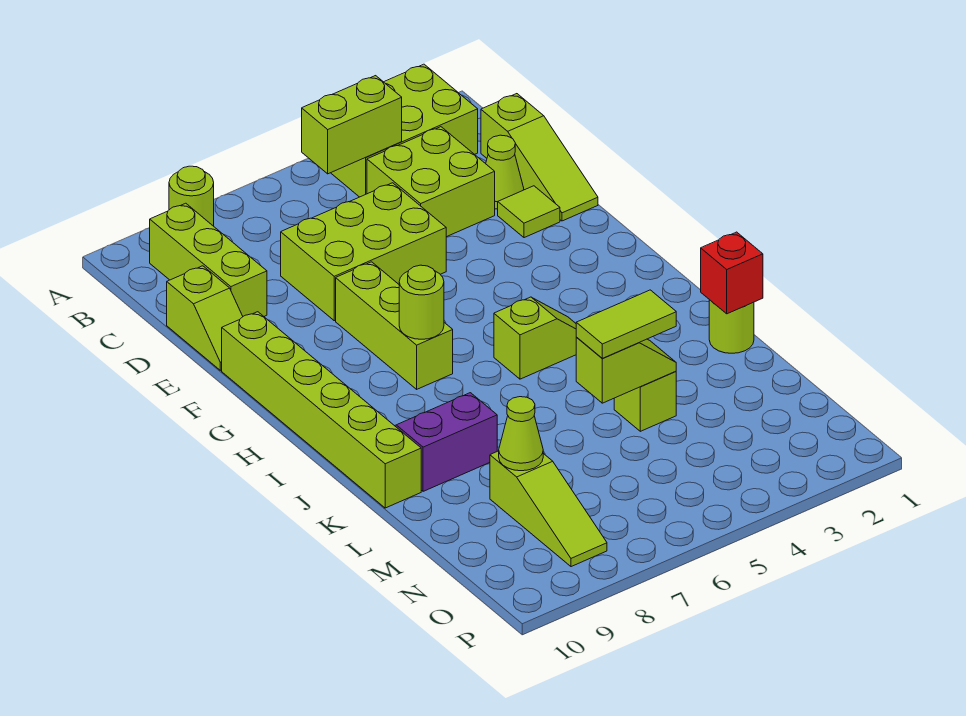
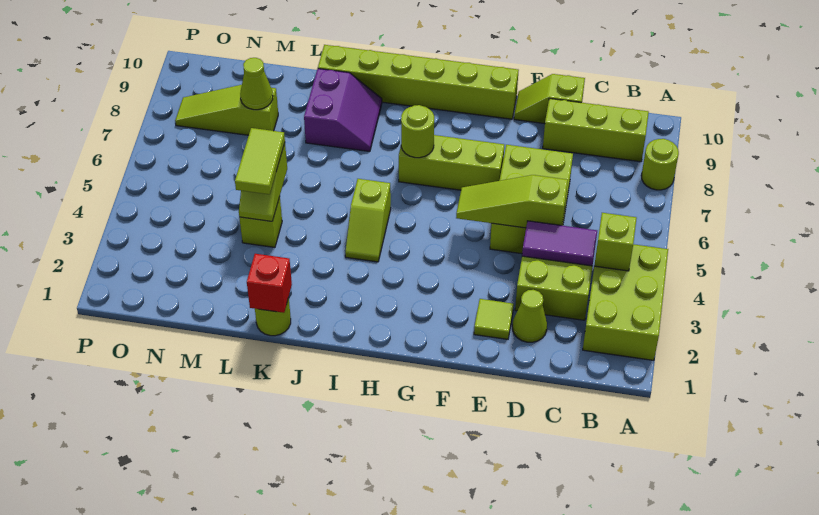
lime 1x2 brick [302,76,402,174] -> lime 1x1 brick [594,213,637,271]
lime 1x3 slope [481,94,598,221] -> lime 1x3 slope moved to [456,175,568,228]
none -> purple 1x2 tile [522,221,597,266]

